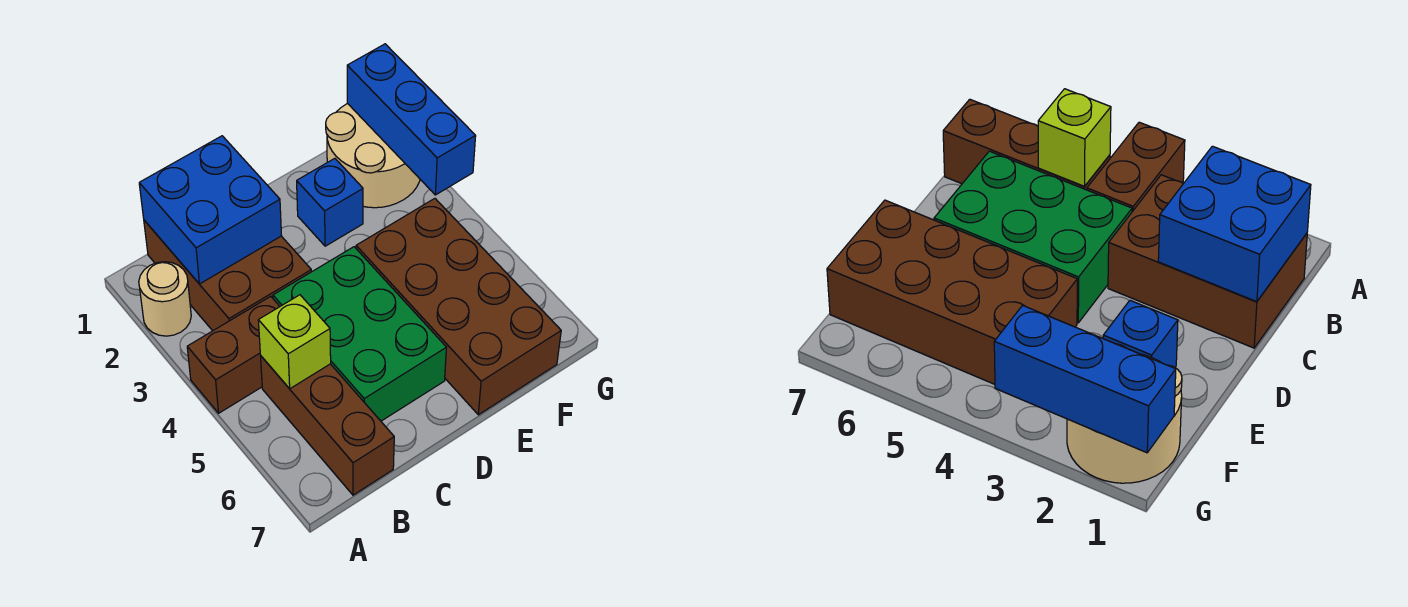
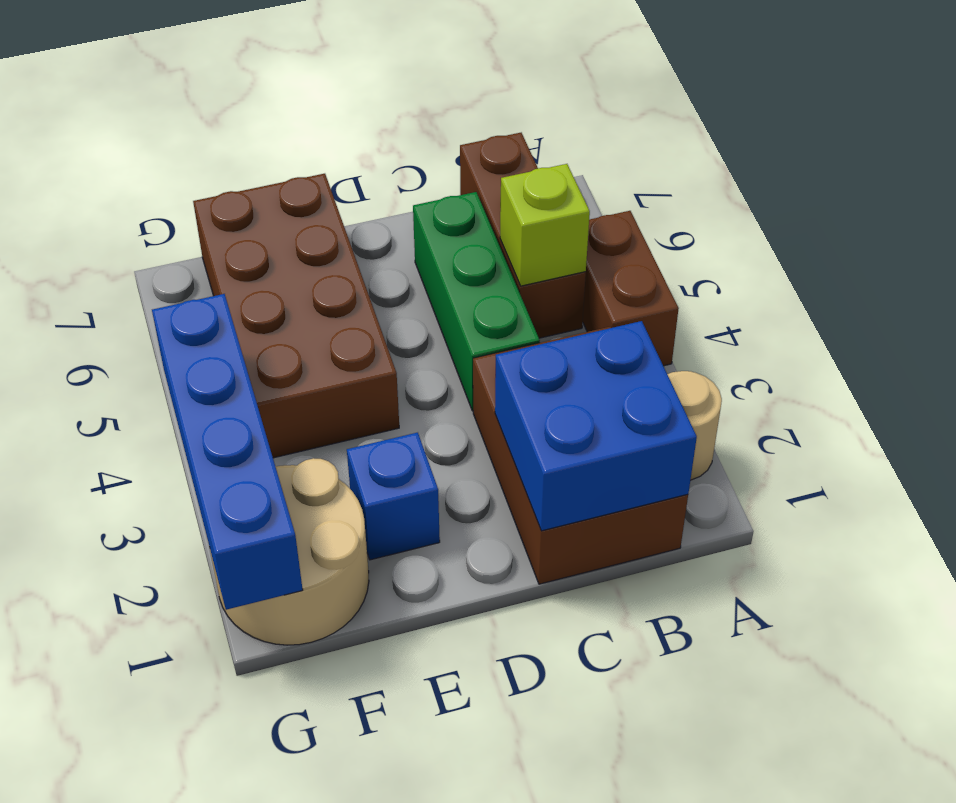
brown 1x2 brick [187,296,280,413] -> brown 1x2 brick turned to [583,211,679,366]
green 2x3 brick [273,247,446,421] -> green 1x3 brick [413,192,540,411]
blue 1x3 brick [347,44,476,195] -> blue 1x4 brick [152,294,303,610]

